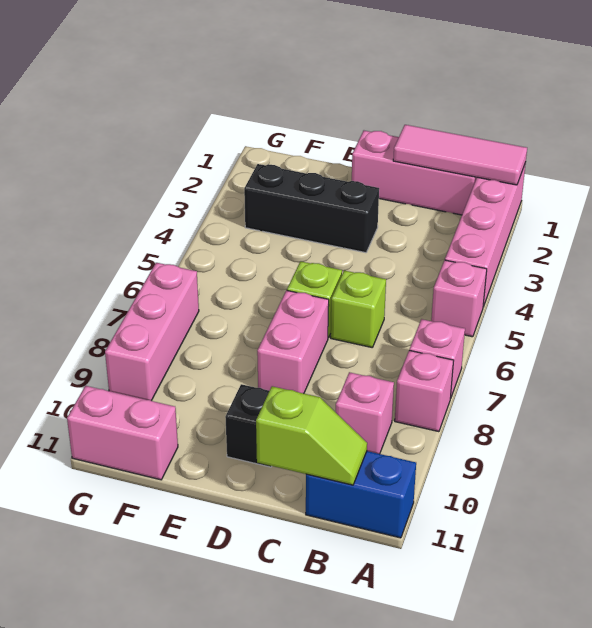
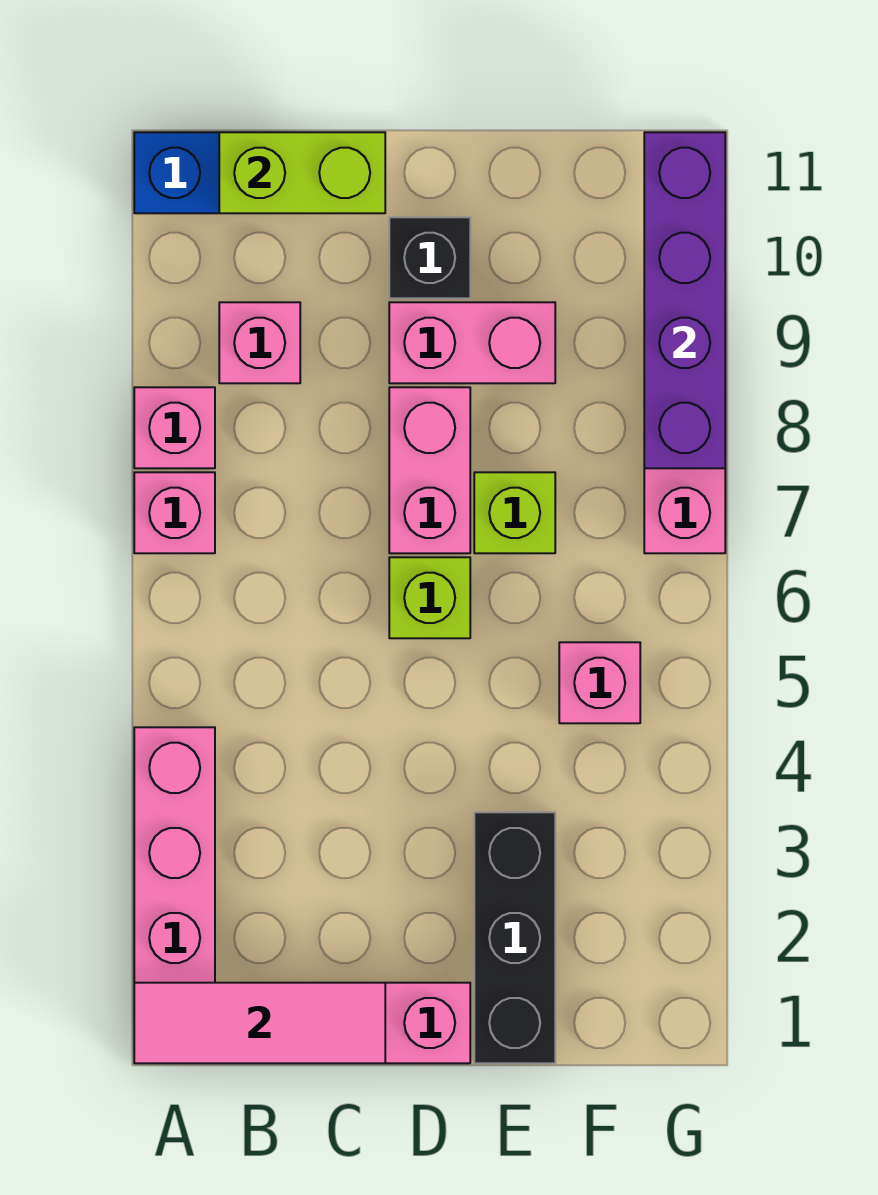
pink 1x1 brick [431,260,487,337] -> pink 1x1 brick moved to [559,642,640,723]
lime 1x2 slope [256,386,367,485] -> lime 1x2 brick [219,132,385,213]
lime 1x1 brick [331,270,386,347] -> lime 1x1 brick moved to [474,472,555,553]
black 1x3 brick [244,164,379,253] -> black 1x3 brick turned to [474,812,555,1063]
pink 1x2 brick [67,386,178,480] -> pink 1x2 brick moved to [389,302,555,383]
none -> purple 1x4 brick [644,132,725,468]

